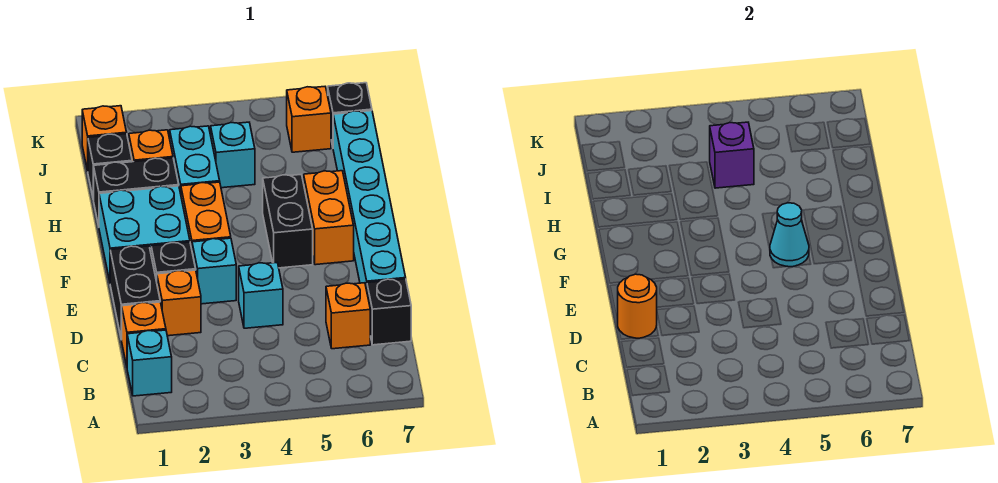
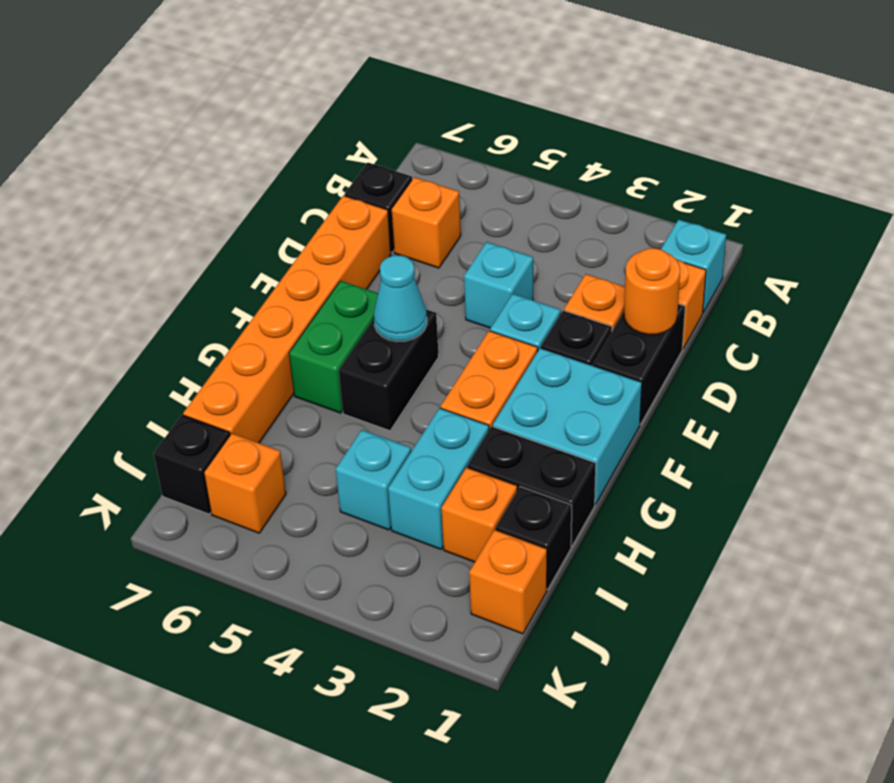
cyan 1x6 brick [333,111,406,290] -> orange 1x6 brick [183,195,391,443]
orange 1x2 brick [304,171,354,265] -> green 1x2 brick [289,281,378,413]
purple 1x1 brick [710,122,754,188] -> none

